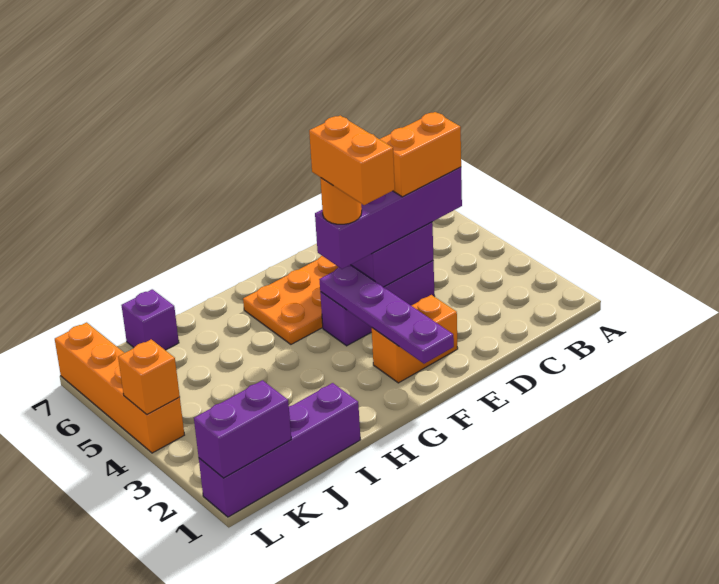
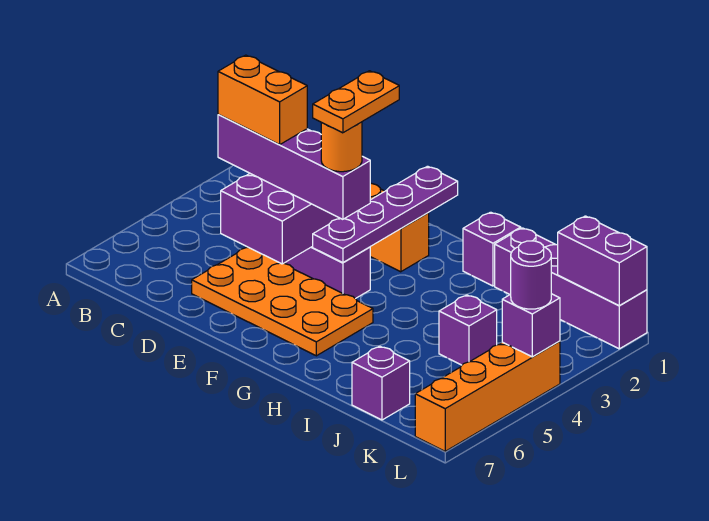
orange 1x2 brick [309,116,395,205] -> orange 1x2 plate [313,71,399,133]
none -> purple 1x1 brick [463,212,521,286]
none -> purple 1x1 brick [439,295,497,365]
orange 1x1 brick [118,339,180,414] -> purple 1x1 brick [502,294,560,357]
none -> purple 1x1 round brick [511,241,551,309]

